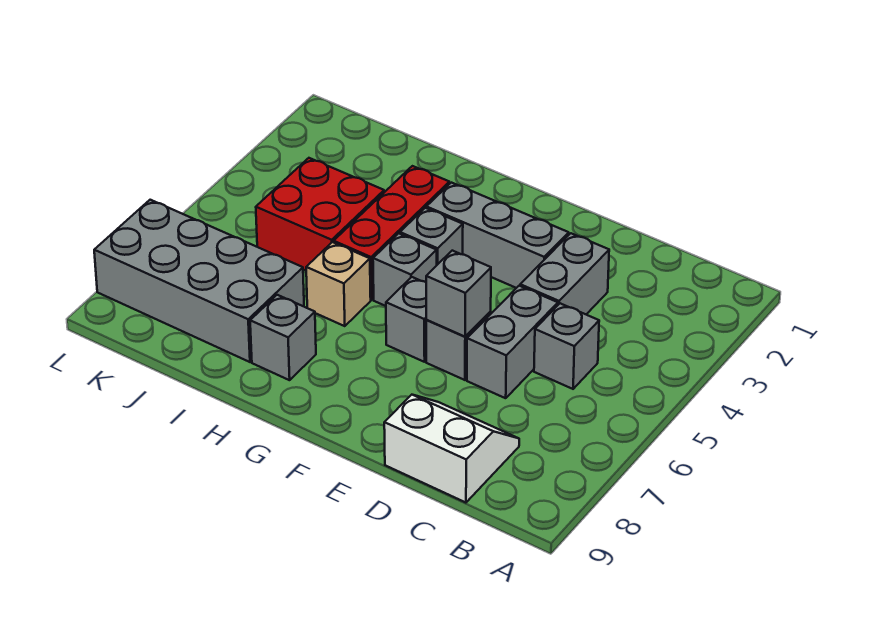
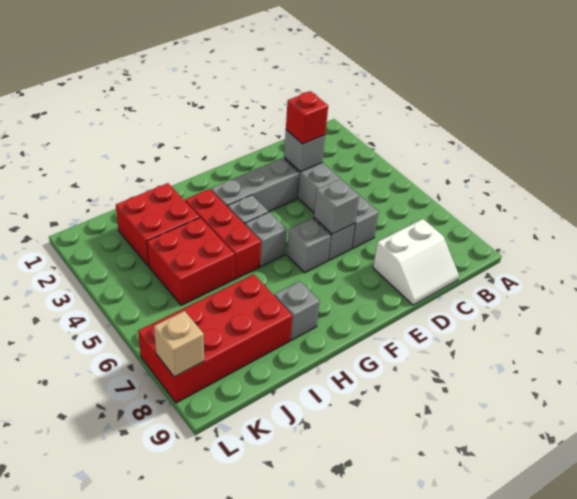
grey 1x1 brick [534,303,599,389] -> grey 1x1 brick moved to [284,130,325,172]
white 2x2 slope [384,395,519,503] -> white 2x2 slope turned to [373,219,459,305]
none -> red 1x1 brick [286,91,328,144]
tan 1x1 brick [306,242,371,326] -> tan 1x1 brick moved to [154,311,204,377]
none -> red 2x2 brick [116,183,200,266]
grey 2x4 brick [94,200,304,362] -> red 2x4 brick [138,274,292,403]

